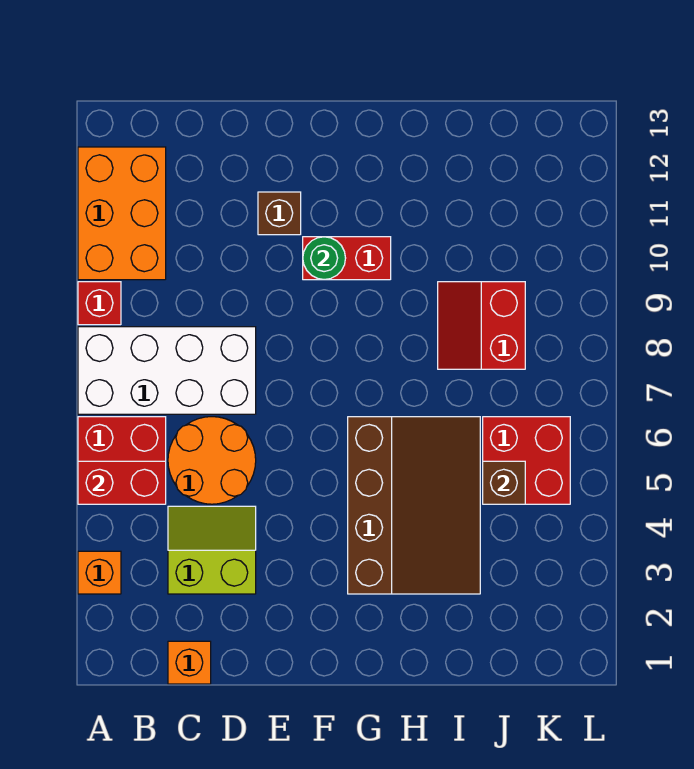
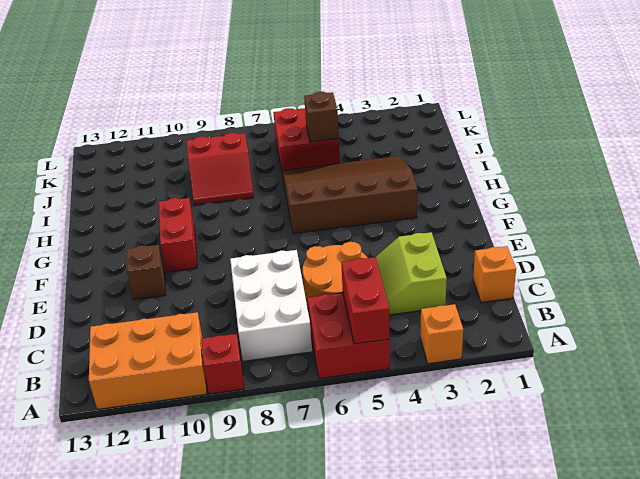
white 2x4 brick [78,327,256,414] -> white 2x3 brick [230,250,312,361]
green 1x1 round brick [303,237,346,280] -> none

